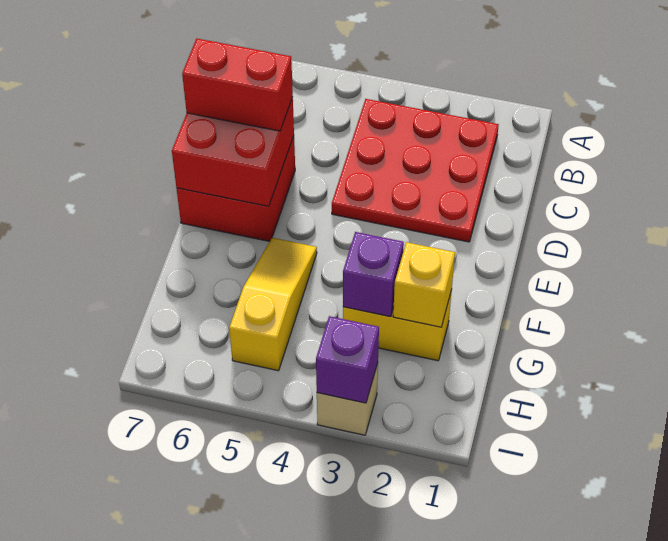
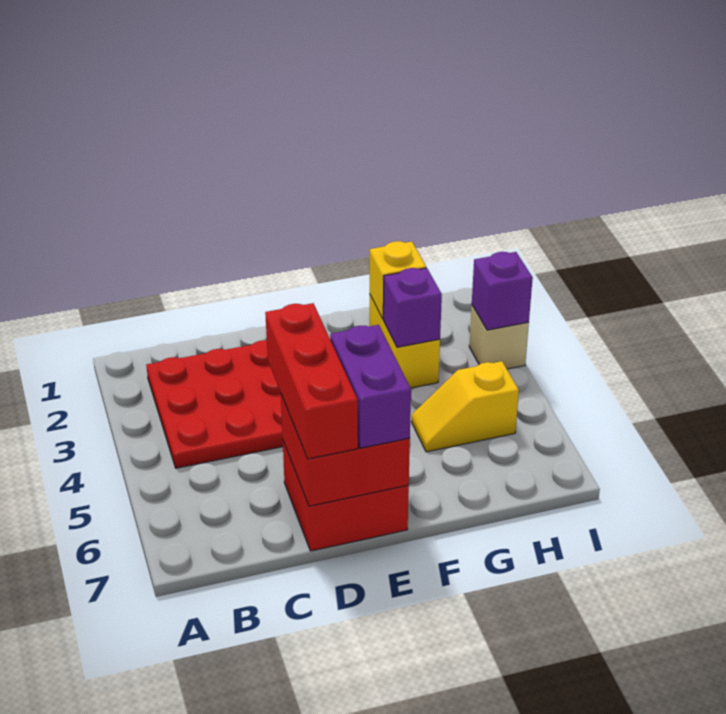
red 1x2 brick [182,39,293,131] -> red 1x3 brick [265,303,358,459]
none -> purple 1x2 brick [330,325,411,448]
yellow 1x3 slope [229,238,317,371] -> yellow 1x2 slope [412,361,519,452]

